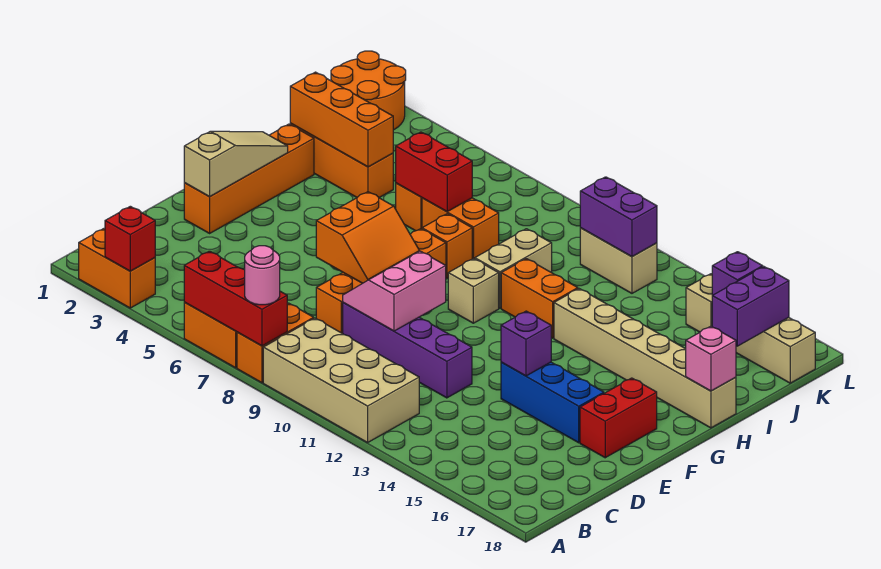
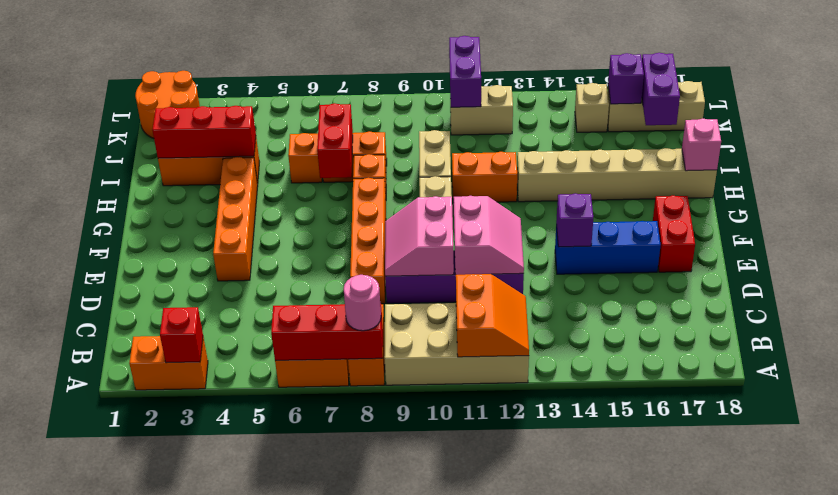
none -> pink 2x2 slope [454,196,524,275]
orange 1x4 brick [184,124,314,233] -> orange 1x4 brick moved to [213,157,258,281]
tan 1x3 slope [184,131,288,196] -> none
orange 2x2 slope [316,192,419,283] -> orange 2x2 slope moved to [456,274,529,357]
orange 1x3 brick [290,72,393,167] -> red 1x3 brick [152,106,256,158]
red 1x2 brick [396,132,472,212] -> red 1x2 brick turned to [317,103,353,178]
purple 1x2 brick [580,177,657,257] -> purple 1x2 brick turned to [449,36,481,107]

